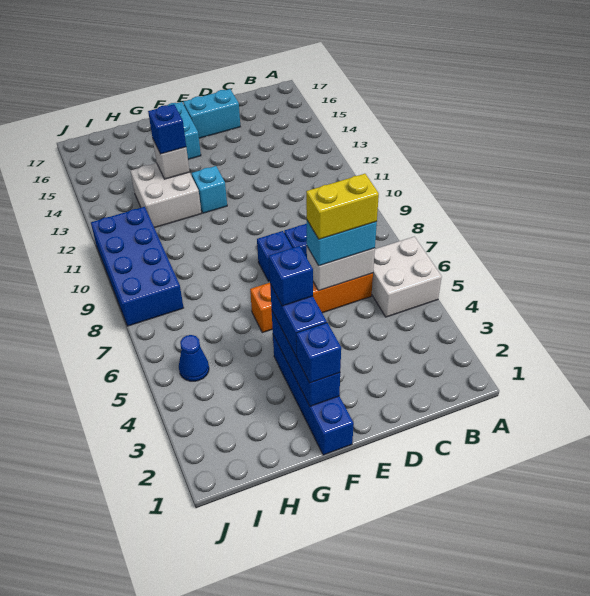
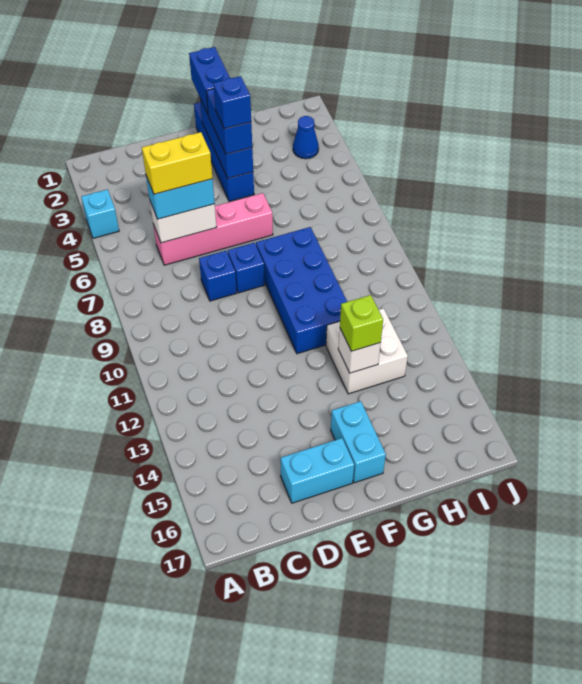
white 2x2 brick [372,237,442,317] -> none
orange 1x4 brick [250,273,373,333] -> pink 1x4 brick [153,193,273,265]
blue 1x1 brick [296,323,341,383] -> blue 1x2 brick [189,47,230,114]
cyan 1x1 brick [191,166,227,213] -> cyan 1x1 brick moved to [81,189,119,238]
blue 1x1 brick [148,104,186,154] -> lime 1x1 brick [340,295,383,351]
blue 1x1 cone [179,335,209,381] -> blue 1x1 cone moved to [293,116,319,159]
blue 2x4 brick [91,207,184,326] -> blue 2x4 brick moved to [256,227,347,354]

